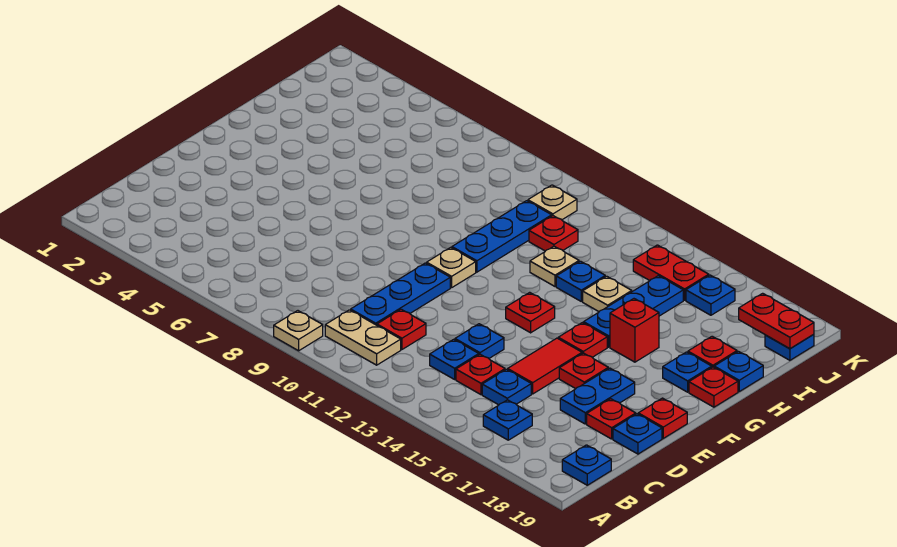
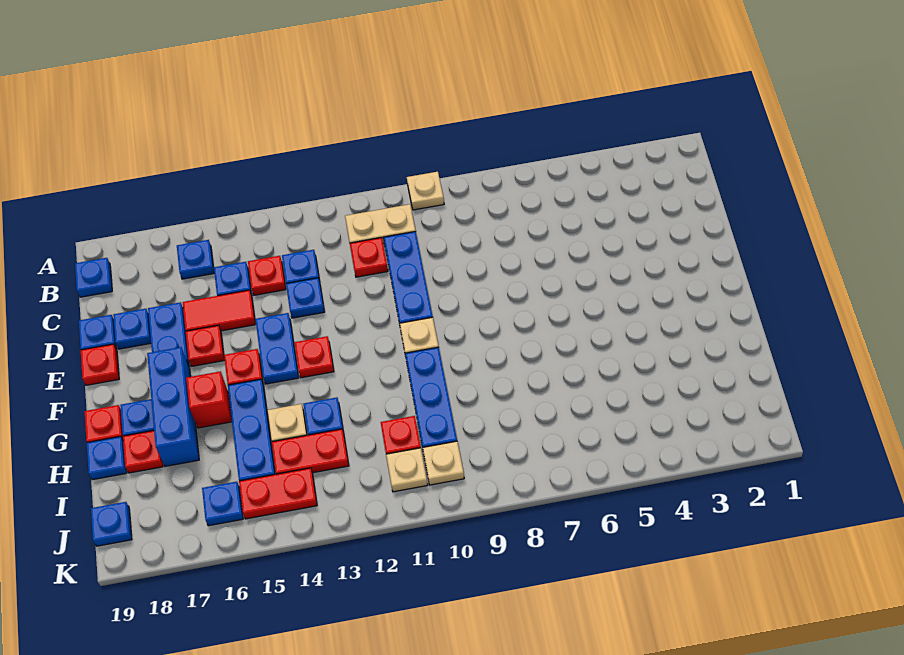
red 1x2 tile [508,338,582,394] -> red 1x2 tile turned to [183,290,256,331]
red 1x1 plate [587,399,636,439] -> blue 1x1 plate [113,309,151,349]
none -> blue 1x2 plate [255,313,299,384]
none -> blue 1x3 brick [147,347,199,466]
tan 1x1 plate [530,246,579,286] -> tan 1x1 plate moved to [386,448,428,492]
red 1x2 plate [739,293,814,349] -> red 1x2 plate moved to [272,429,349,474]

